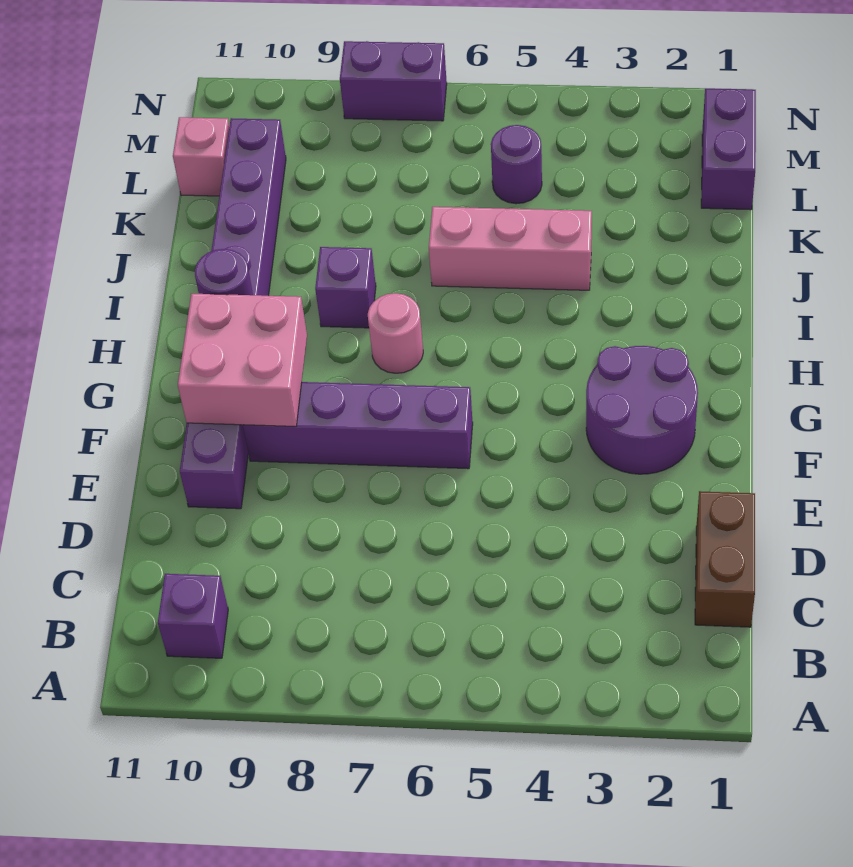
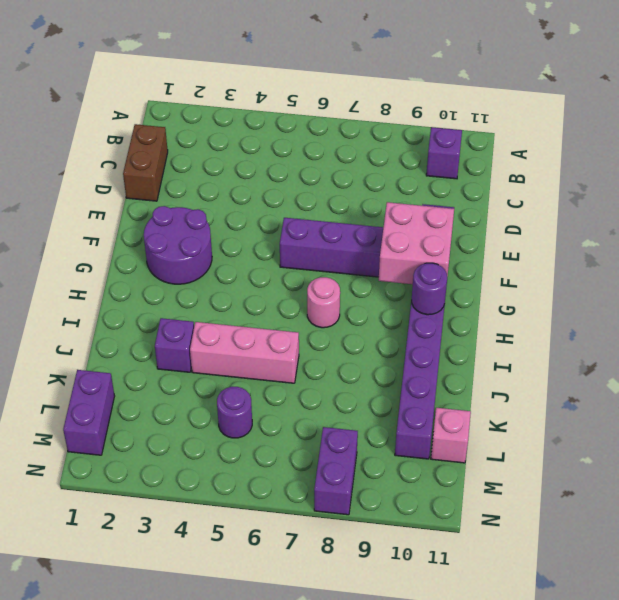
purple 1x1 brick [315,247,376,328] -> purple 1x1 brick moved to [155,318,194,372]
purple 1x2 brick [340,41,447,121] -> purple 1x2 brick turned to [314,427,358,515]

